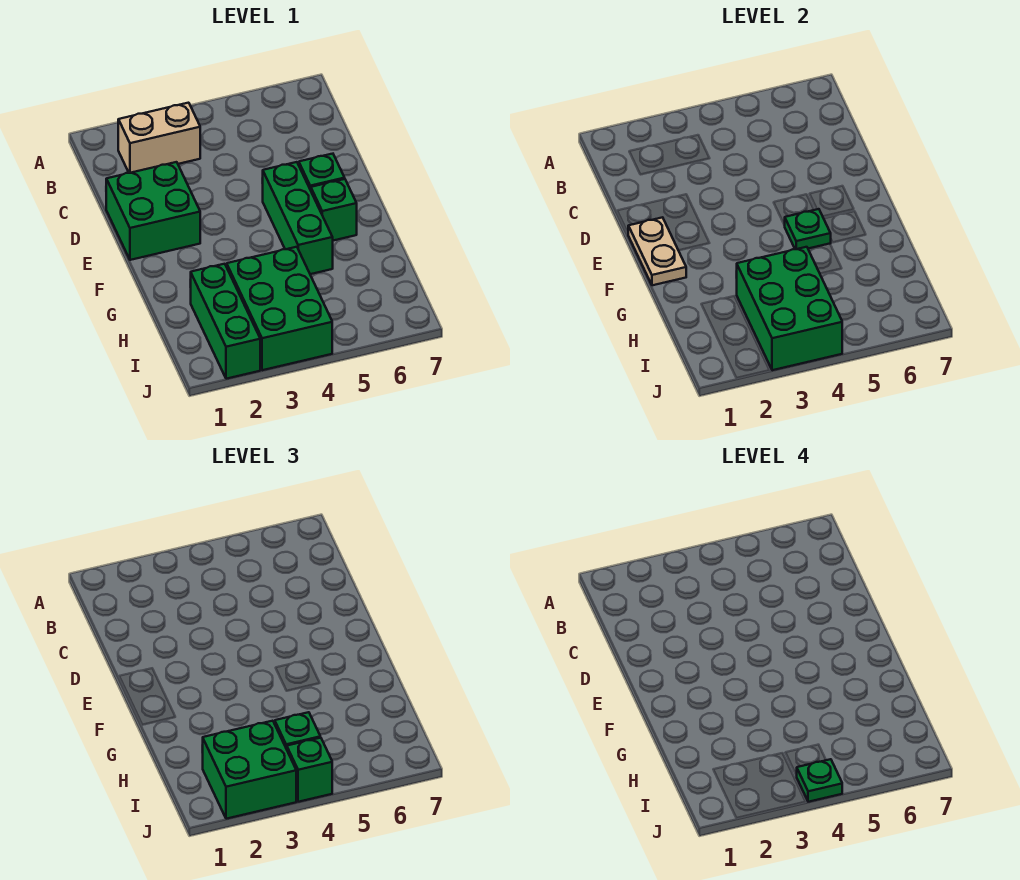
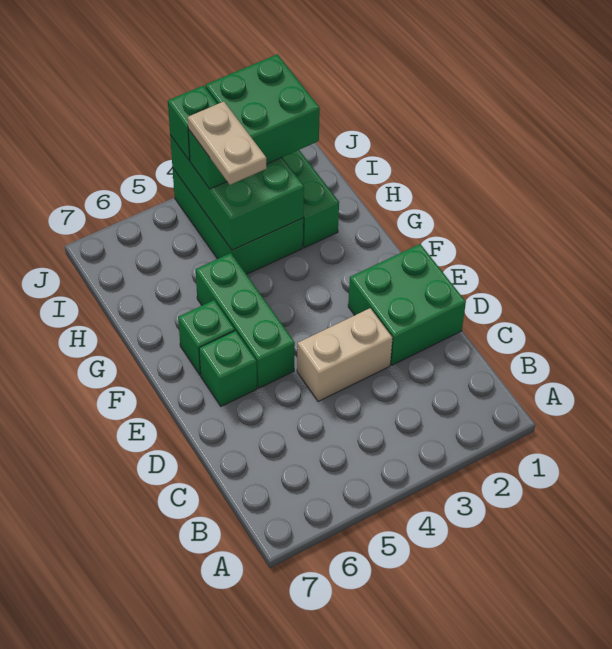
tan 1x2 brick [118,103,200,173] -> tan 1x2 brick moved to [297,308,393,402]
tan 1x2 plate [628,217,686,285] -> tan 1x2 plate moved to [188,102,267,185]
green 1x1 plate [785,209,831,249] -> none
green 1x1 plate [796,759,842,802] -> none

